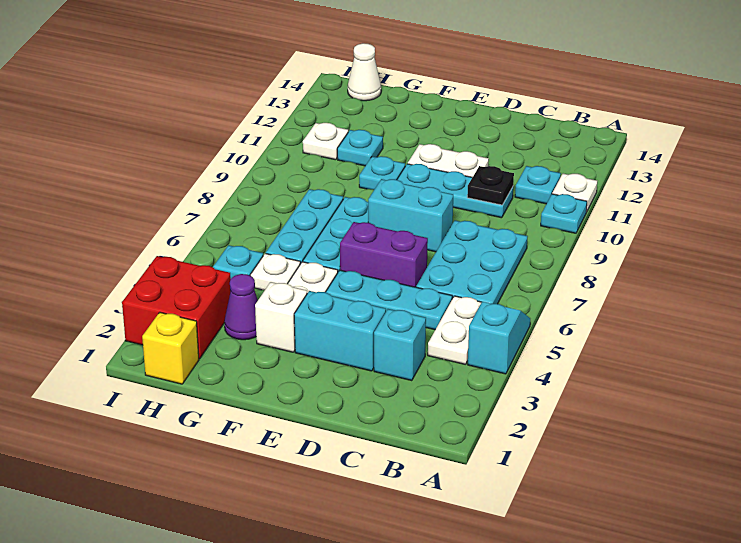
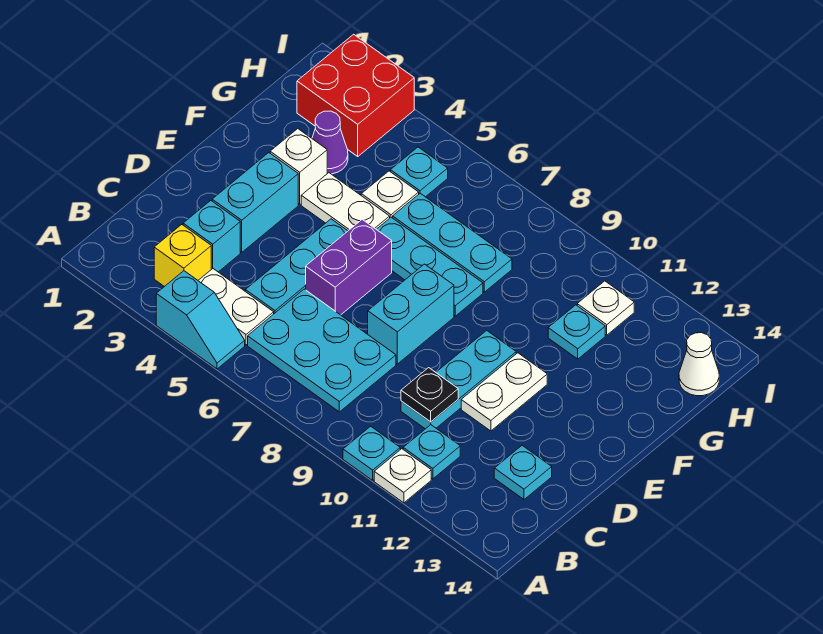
cyan 1x1 plate [359,156,405,189] -> cyan 1x1 plate moved to [494,446,552,499]
yellow 1x1 brick [142,312,199,384] -> yellow 1x1 brick moved to [154,225,211,287]

